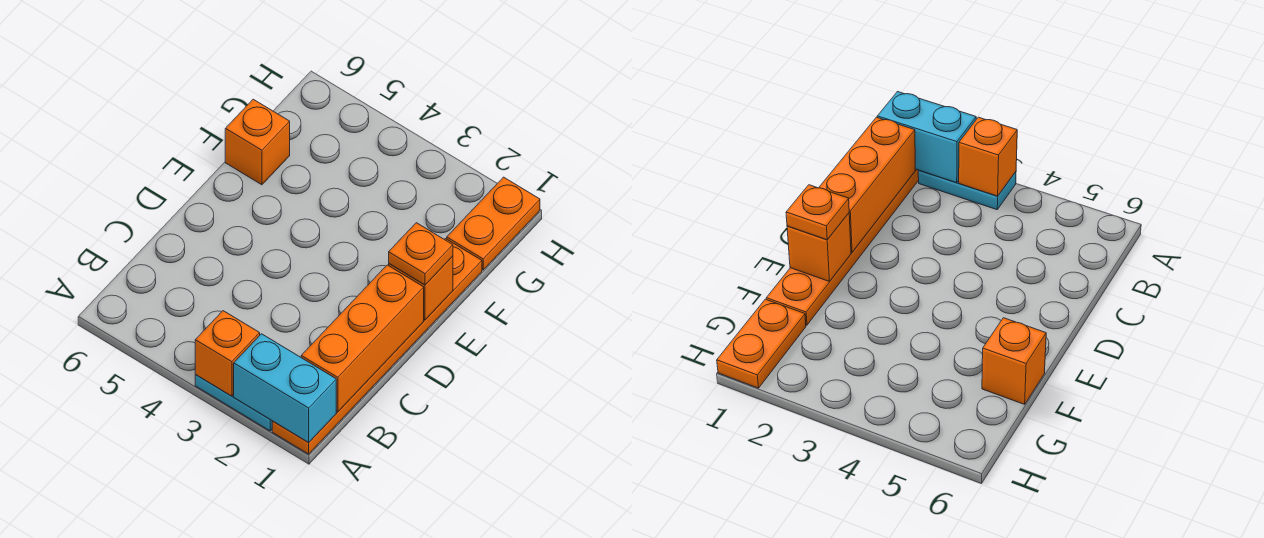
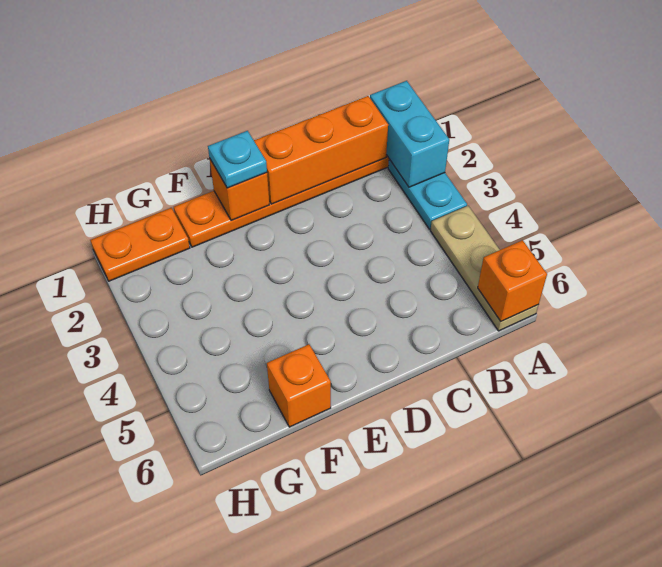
orange 1x1 brick [195,311,260,396] -> orange 1x1 brick moved to [478,240,547,321]
none -> tan 1x3 plate [430,206,538,331]
orange 1x1 plate [389,223,453,285] -> cyan 1x1 plate [208,131,267,188]

